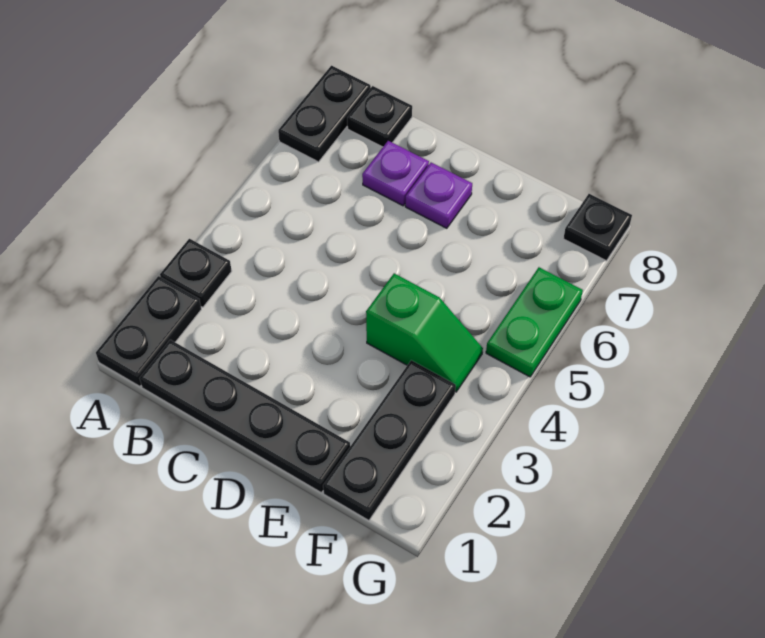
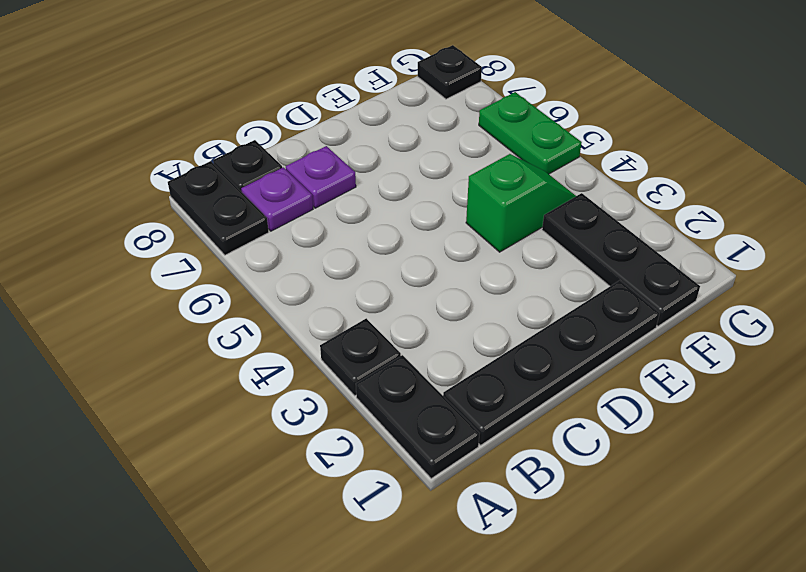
purple 1x1 plate [405,163,472,228] -> purple 1x1 plate moved to [241,167,313,231]

